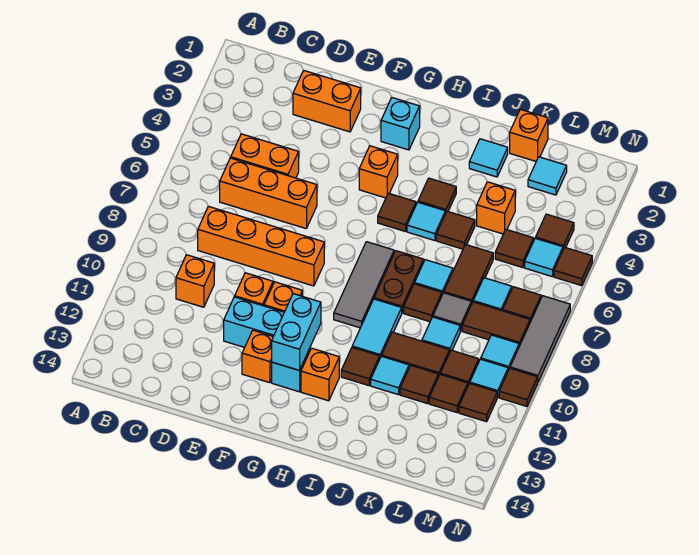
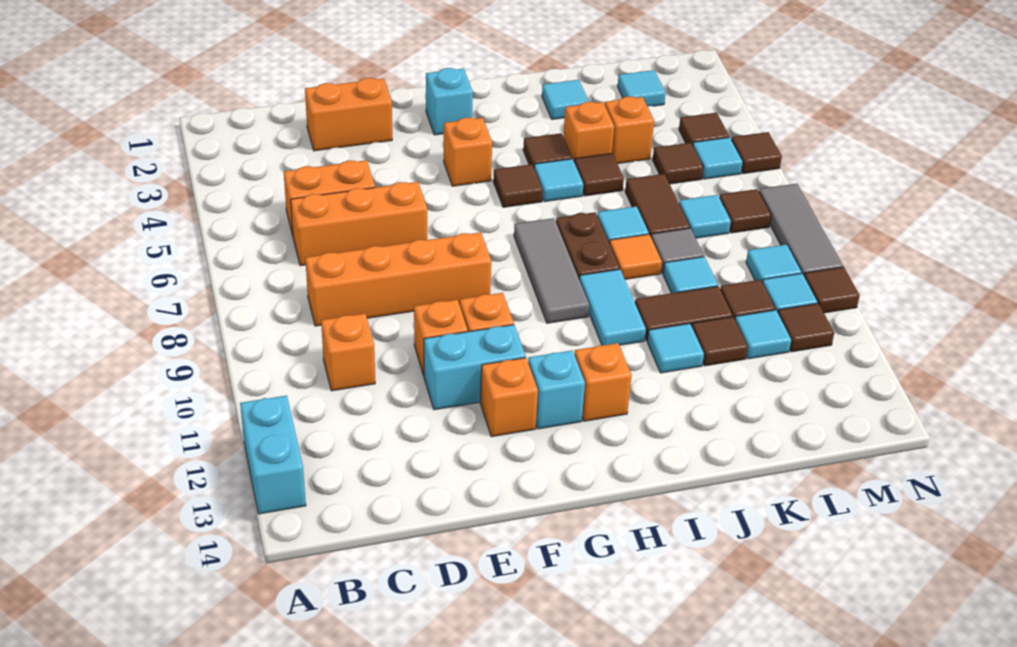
cyan 1x2 brick [272,294,321,370] -> cyan 1x2 brick moved to [240,395,306,514]
brown 1x1 tile [341,347,380,386] -> none
brown 1x1 tile [404,284,442,322] -> orange 1x1 tile [609,234,662,279]
orange 1x1 brick [510,109,548,161] -> orange 1x1 brick moved to [563,102,614,161]
brown 1x2 tile [462,302,530,346] -> none
brown 1x1 tile [429,374,468,413] -> cyan 1x1 tile [735,310,791,359]

